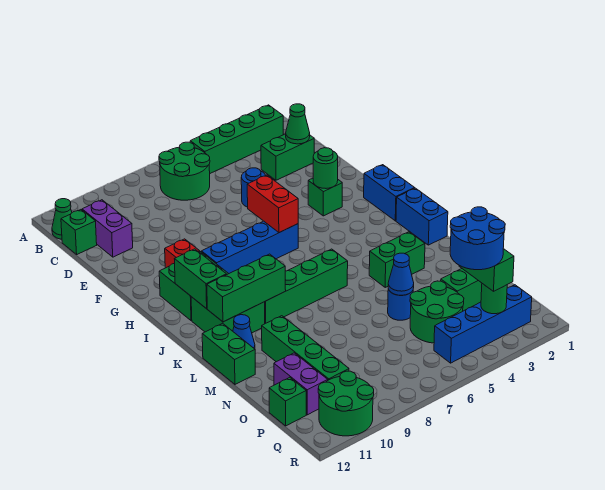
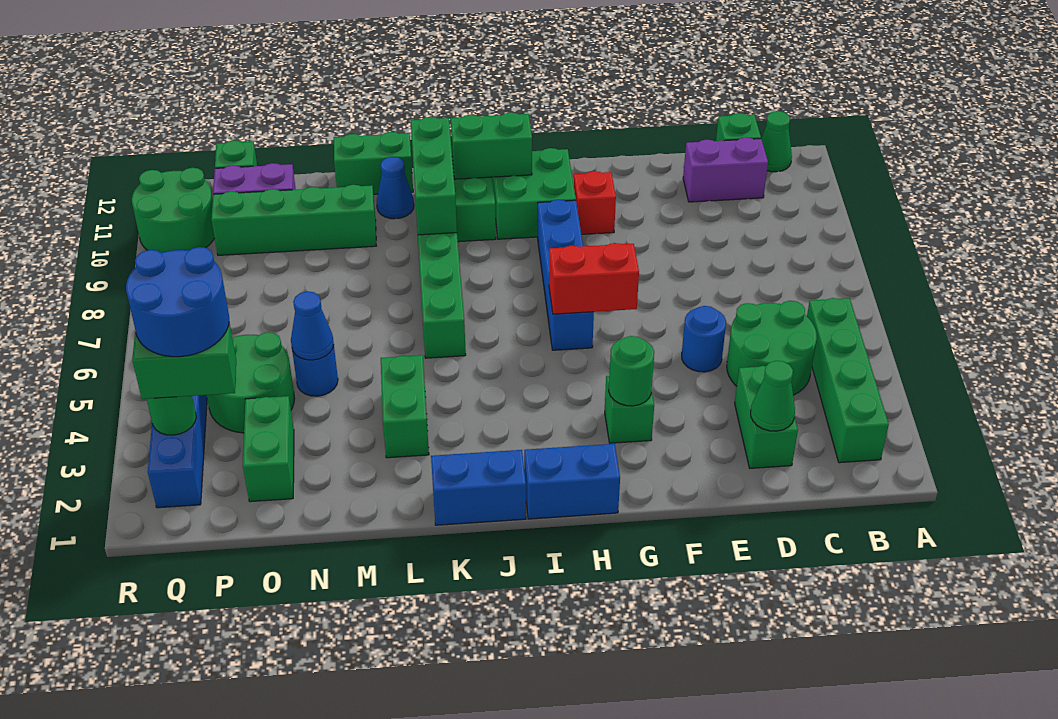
green 2x2 round brick [159,142,210,200] -> green 2x2 round brick moved to [727,301,817,395]

